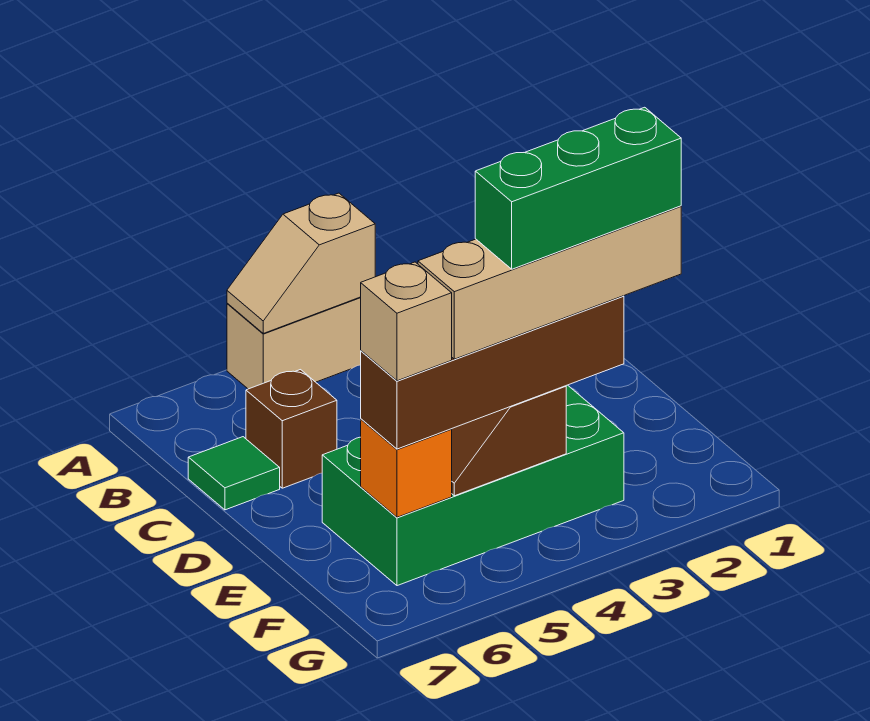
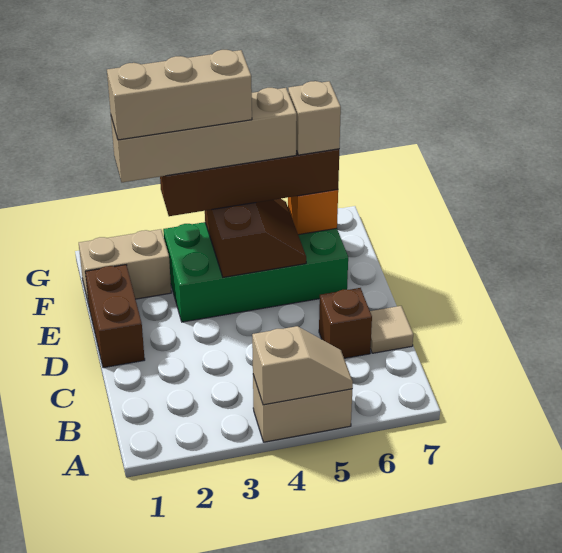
green 1x1 tile [188,437,280,510] -> tan 1x1 tile [370,306,413,353]
none -> brown 1x2 brick [85,265,145,368]
none -> tan 1x2 brick [79,229,171,305]
green 1x3 brick [475,107,681,269] -> tan 1x3 brick [107,50,252,140]

